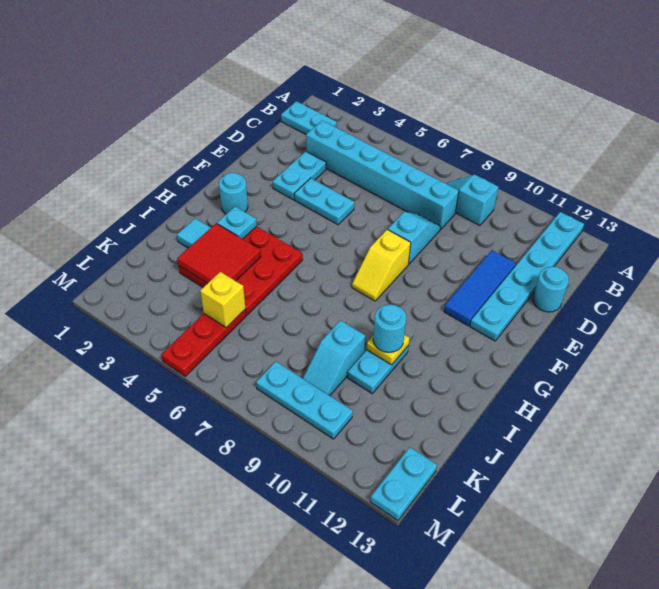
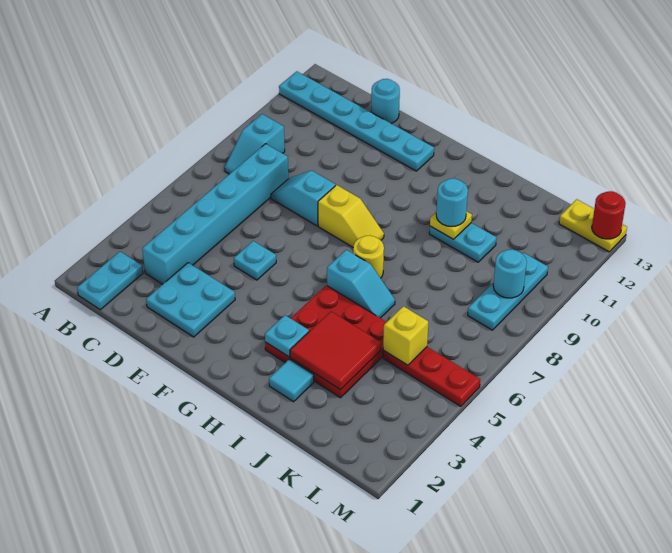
cyan 1x2 plate [273,151,326,200] -> cyan 2x2 plate [146,263,235,337]
blue 1x3 tile [444,250,516,326] -> none
cyan 1x2 plate [294,178,354,225] -> cyan 1x1 plate [234,241,276,280]
cyan 1x1 round brick [219,173,248,214] -> cyan 1x1 round brick moved to [493,249,527,298]
none -> yellow 1x1 round brick [353,235,384,278]
cyan 1x2 slope [303,320,365,396] -> cyan 1x2 slope moved to [327,250,395,318]
cyan 1x2 plate [370,447,437,521] -> yellow 1x2 plate [559,199,627,252]
none -> red 1x1 round brick [592,191,626,239]

